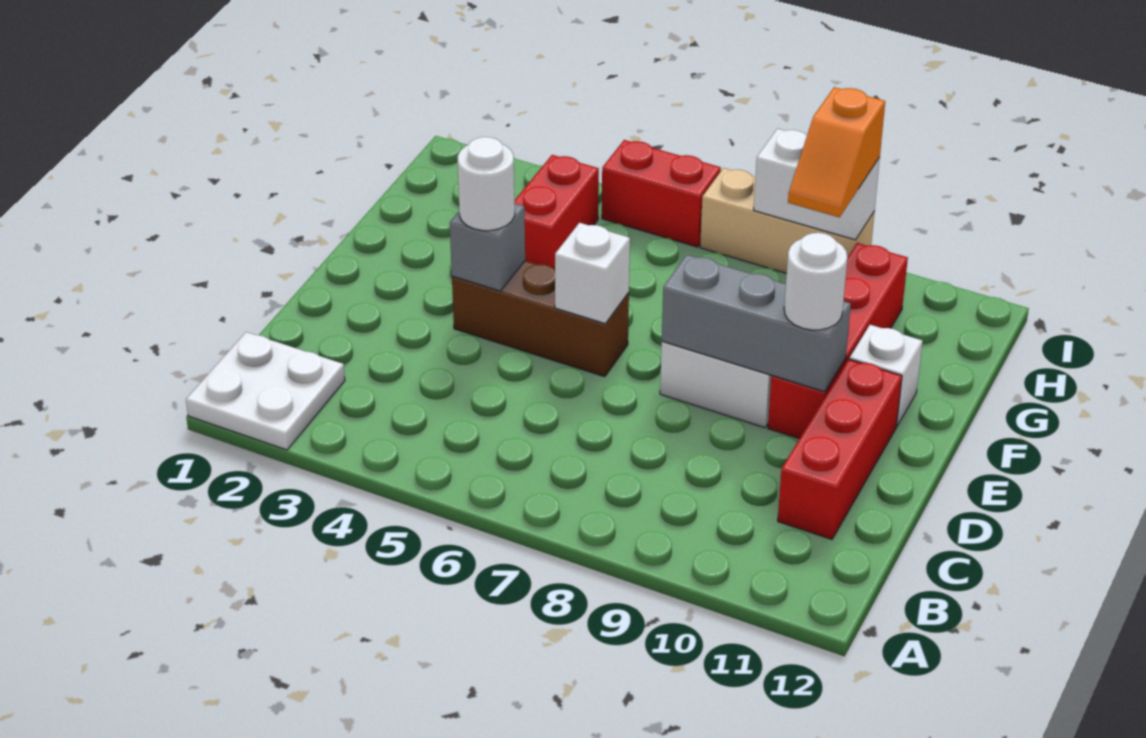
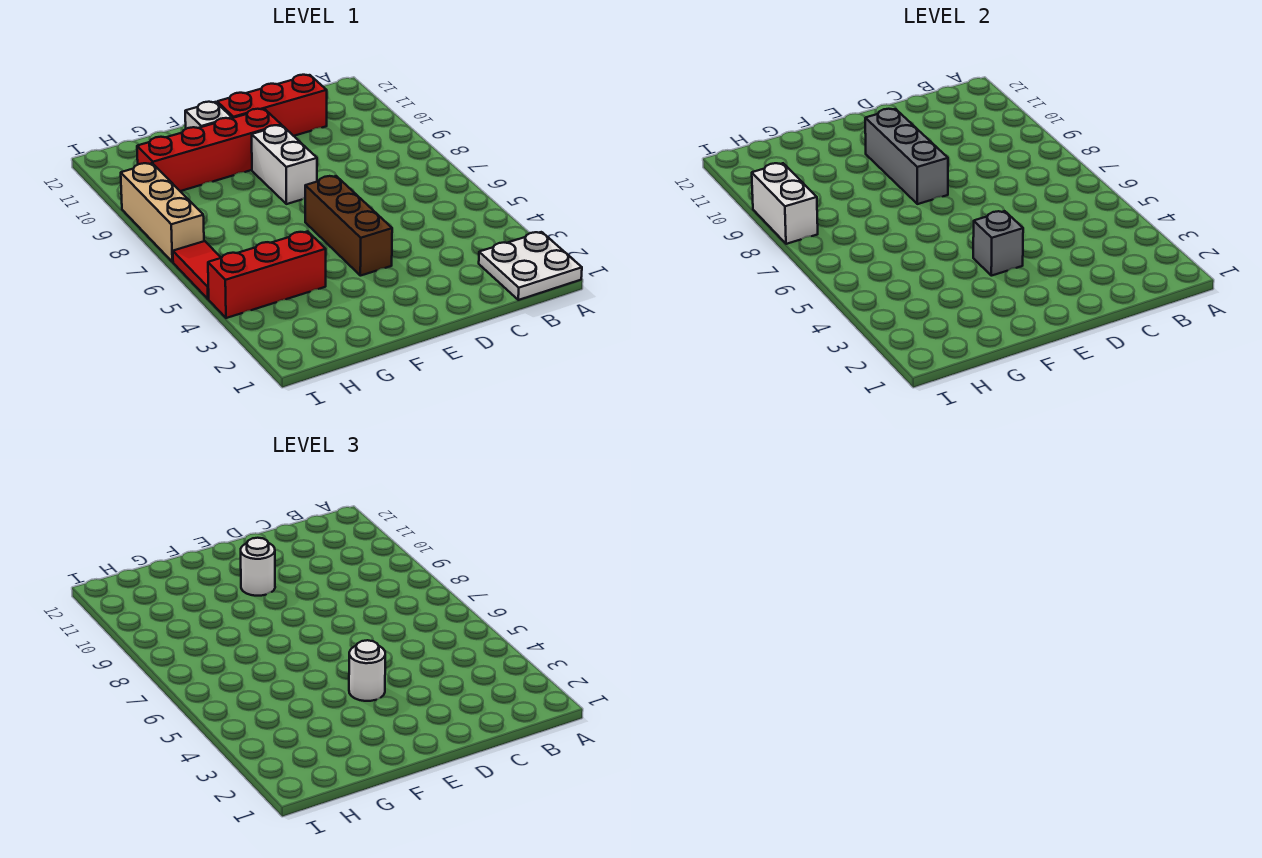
white 1x1 brick [555,223,630,324] -> none
red 1x2 brick [514,155,599,269] -> red 1x3 brick [208,231,326,318]
orange 1x2 slope [788,87,885,217] -> none
red 1x2 brick [602,140,721,247] -> red 1x2 tile [173,241,221,299]

